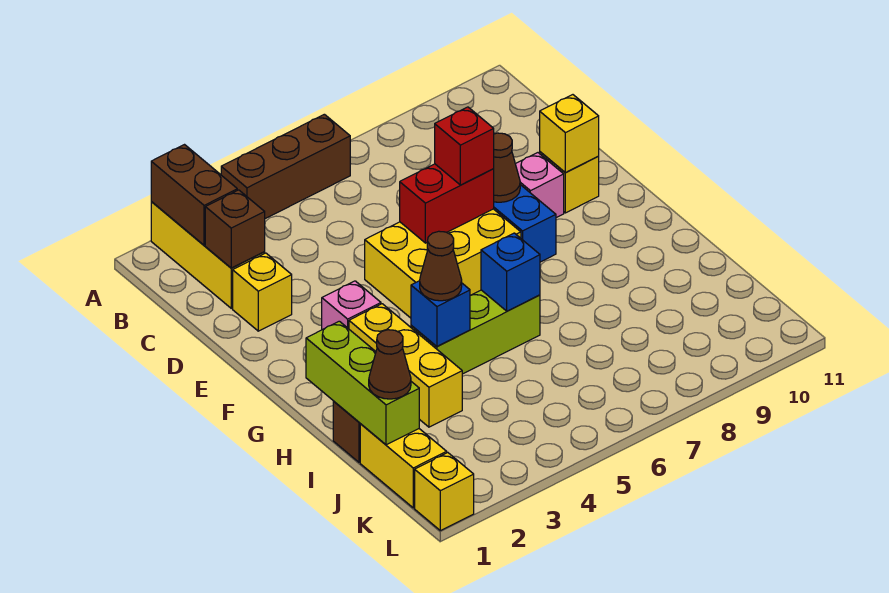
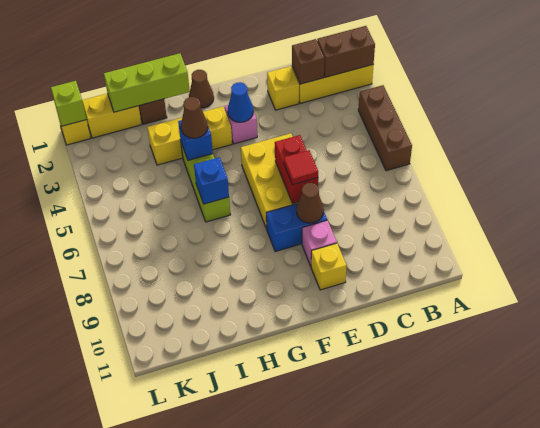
red 1x1 brick [435,107,494,185] -> red 1x1 tile [284,150,318,185]
yellow 1x1 brick [540,95,599,173] -> none
none -> blue 1x1 cone [228,82,253,122]
brown 1x1 cone [369,330,411,399] -> brown 1x1 cone moved to [189,70,214,108]
none -> lime 1x1 brick [51,81,86,126]

